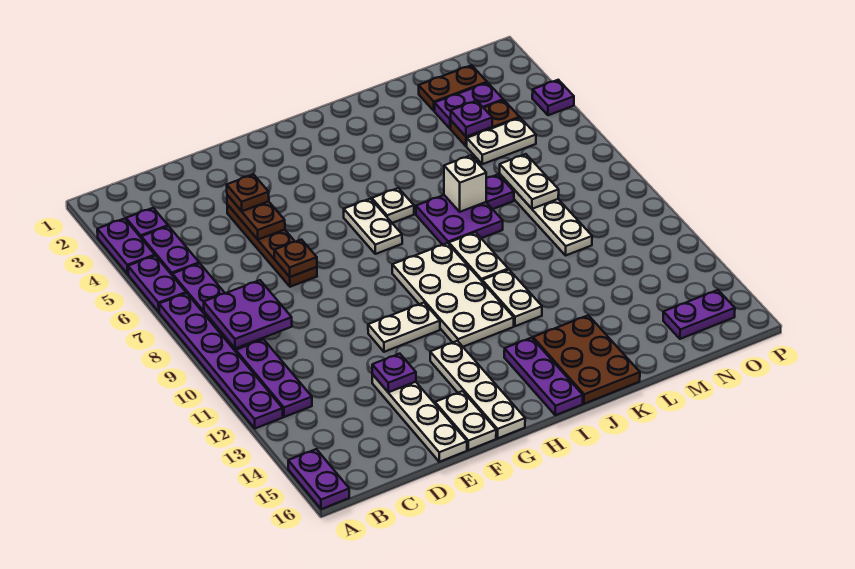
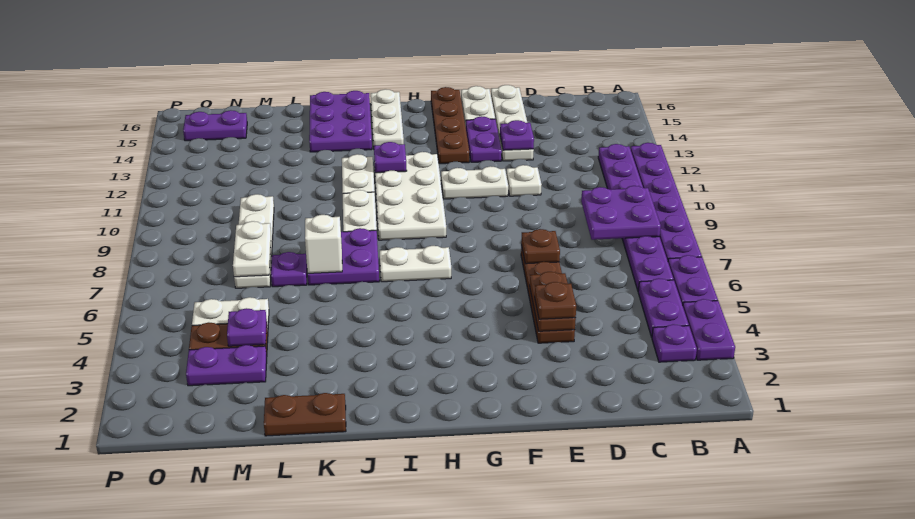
purple 1x2 plate [288,449,349,509] -> purple 1x2 plate moved to [466,116,502,162]
white 1x4 plate [430,341,525,438] -> brown 1x4 plate [431,87,469,164]
white 1x2 plate [344,199,402,254] -> white 1x2 plate turned to [380,246,451,282]
white 1x1 plate [372,188,414,223] -> white 1x1 plate moved to [506,165,542,196]
purple 1x3 plate [504,338,583,415] -> white 1x3 plate [371,89,404,145]
brown 2x3 plate [533,315,640,404] -> purple 2x3 plate [309,91,372,152]
brown 1x2 plate [419,65,487,111] -> brown 1x2 plate moved to [264,393,346,436]
purple 1x1 plate [532,80,574,115] -> purple 1x1 plate moved to [374,142,407,173]

